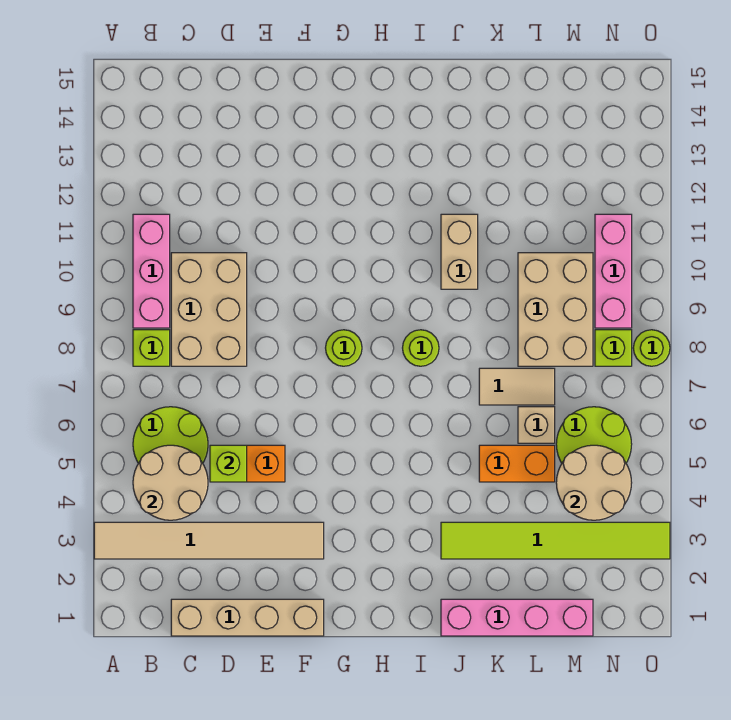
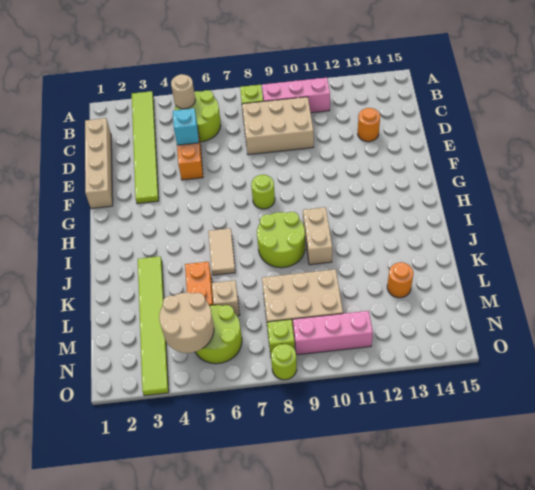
tan 1x6 tile [94,522,324,559] -> lime 1x6 tile [132,91,159,204]
tan 2x2 round brick [133,445,208,520] -> tan 1x1 round brick [171,74,195,109]
lime 1x1 brick [210,445,247,482] -> cyan 1x1 brick [173,108,199,145]
none -> orange 1x1 round brick [358,108,380,142]
lime 1x1 round brick [403,330,439,366] -> lime 2x2 round brick [257,212,305,268]
pink 1x4 brick [441,599,593,636] -> none
tan 1x2 brick [441,214,478,289] -> tan 1x2 brick turned to [303,207,332,265]
tan 1x2 tile [479,368,555,405] -> tan 1x2 tile moved to [208,228,235,275]
none -> orange 1x1 round brick [387,262,413,298]

